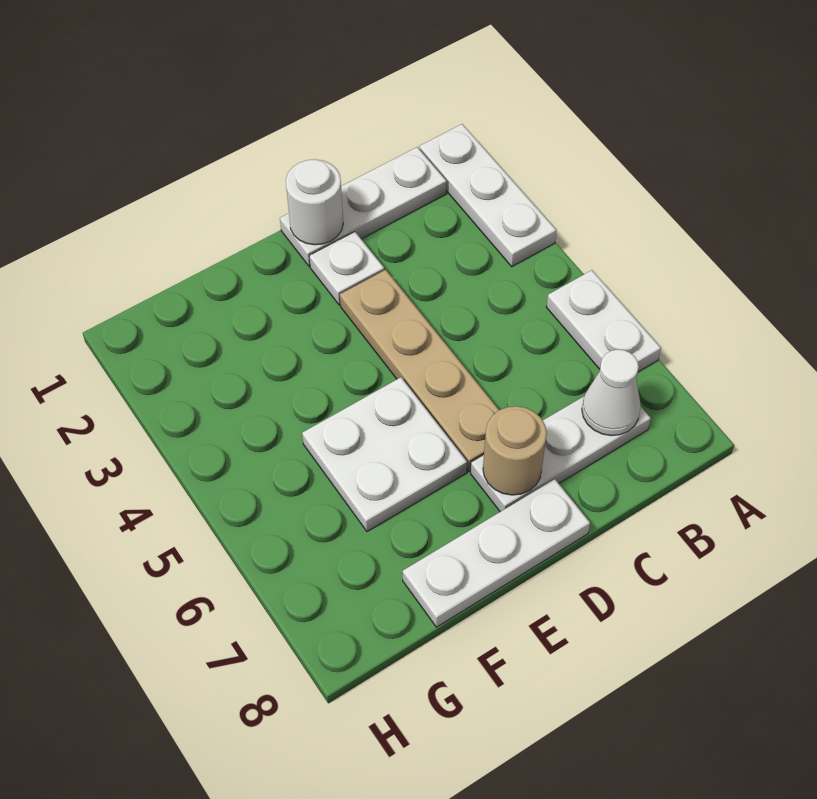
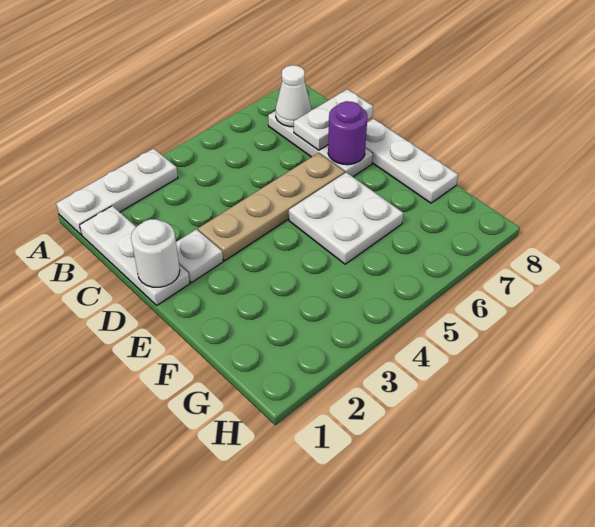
white 1x2 plate [546,270,661,372] -> white 1x2 plate moved to [294,89,373,150]
tan 1x1 round brick [483,406,547,495] -> purple 1x1 round brick [328,101,367,165]

